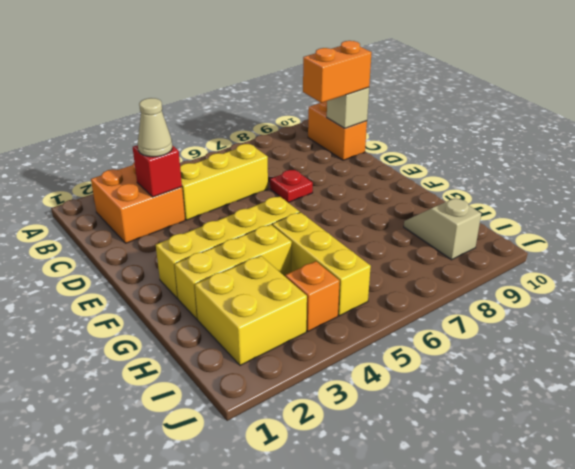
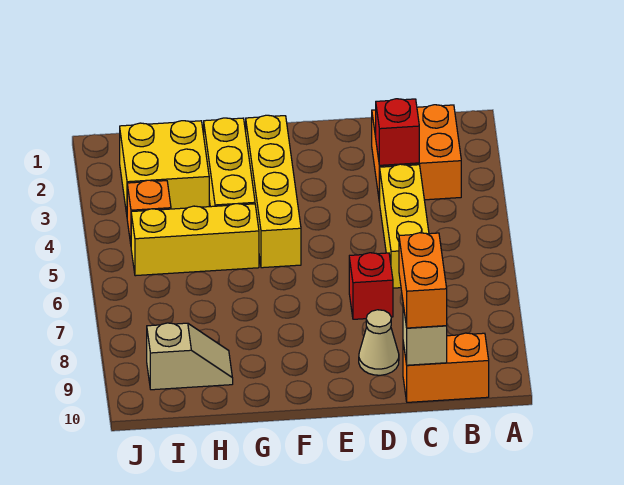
tan 1x1 cone [138,98,172,157] -> tan 1x1 cone moved to [359,310,399,375]
red 1x1 plate [270,170,313,203] -> red 1x1 brick [349,253,393,319]

